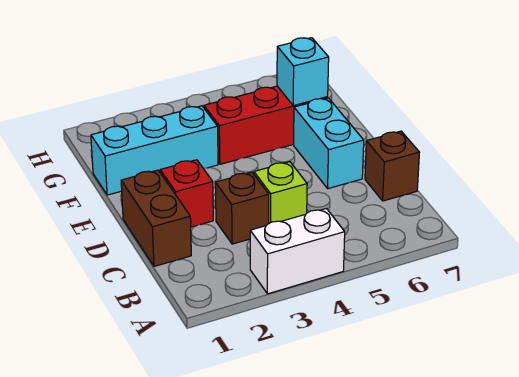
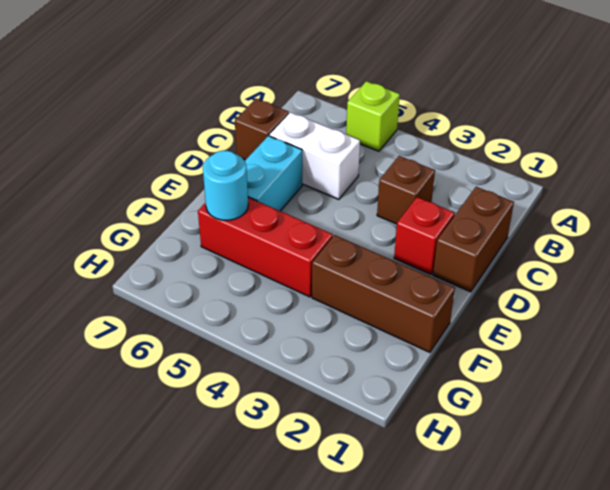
white 1x2 brick [250,209,345,294] -> white 1x2 brick moved to [270,112,360,199]
lime 1x1 brick [254,162,307,223] -> lime 1x1 brick moved to [346,81,400,151]
cyan 1x3 brick [91,106,218,195] -> brown 1x3 brick [312,235,455,352]
cyan 1x1 brick [277,38,329,106] -> cyan 1x1 round brick [203,151,248,220]

